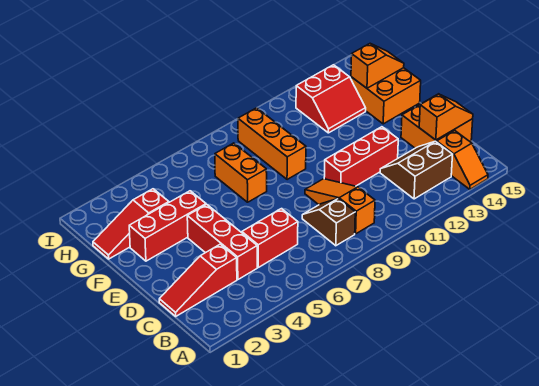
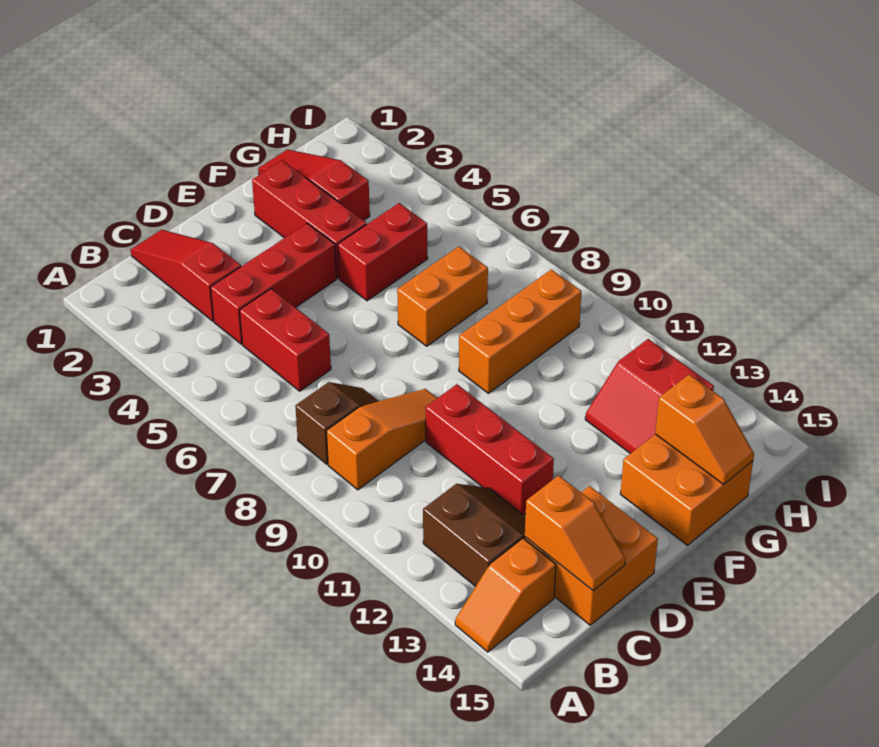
none -> red 1x2 brick [338,203,428,301]

